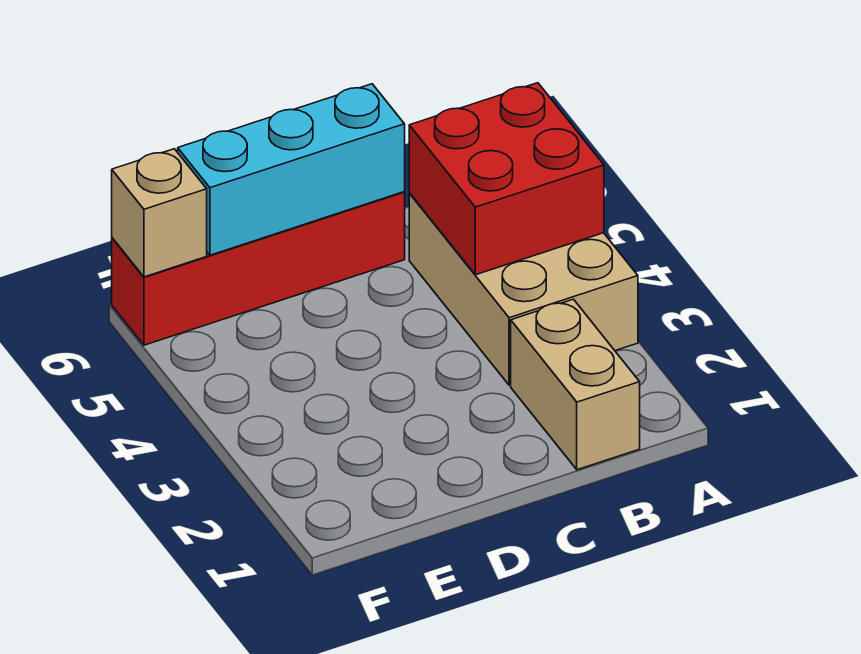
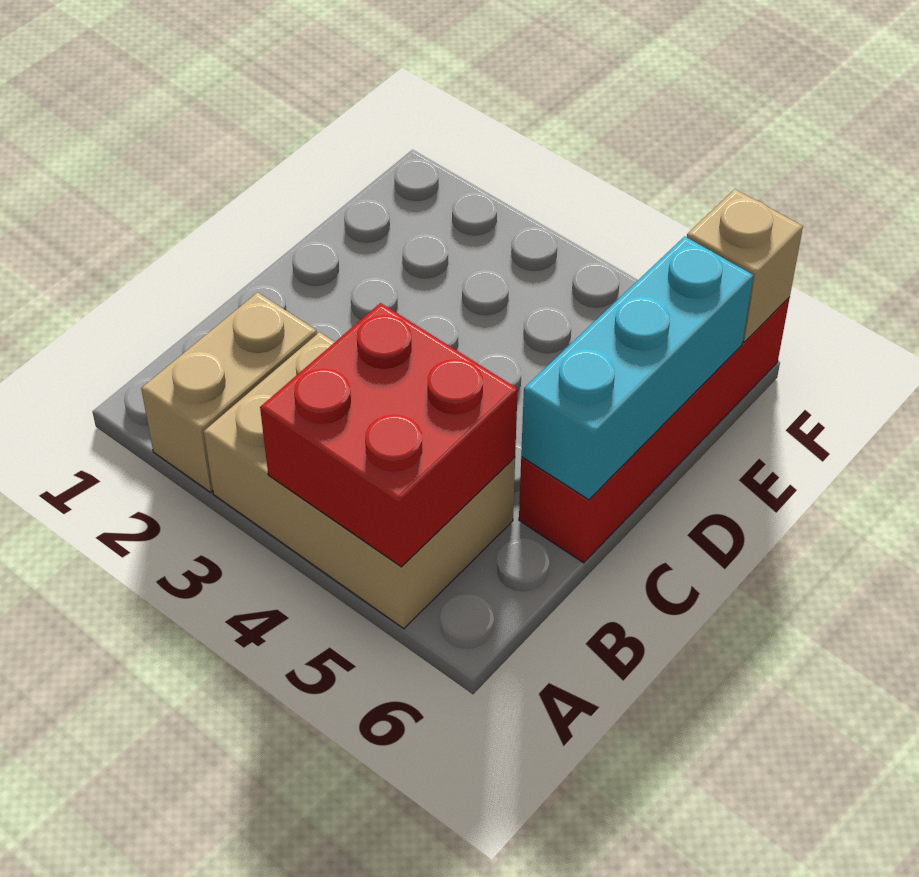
tan 1x2 brick [511,299,640,470] -> tan 1x2 brick turned to [141,292,317,492]

